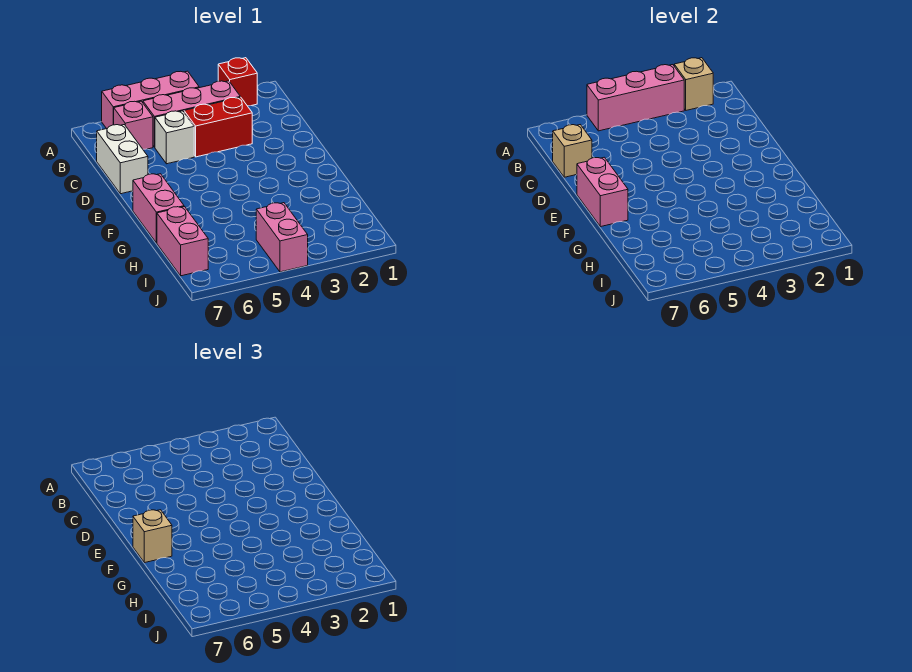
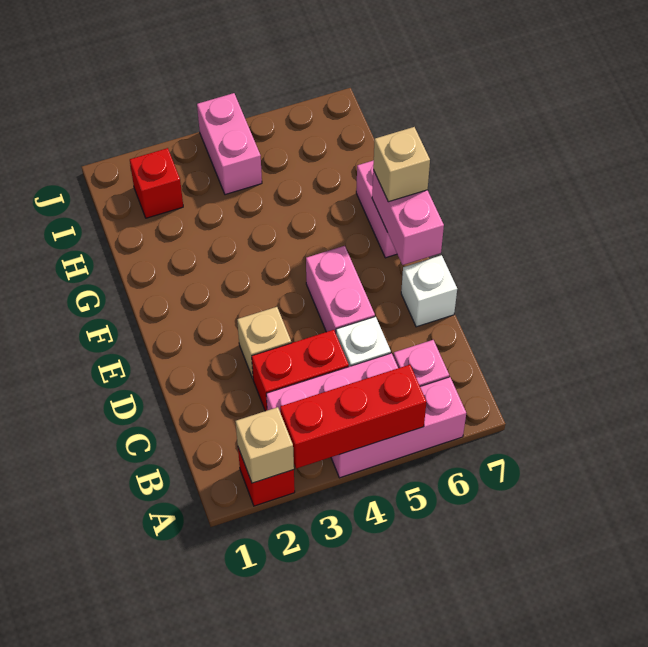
pink 1x3 brick [587,65,684,131] -> red 1x3 brick [280,365,426,469]
white 1x2 brick [97,125,148,194] -> white 1x1 brick [401,255,457,327]
tan 1x1 brick [553,125,592,177] -> tan 1x1 brick moved to [237,307,291,378]
pink 1x2 brick [157,207,208,276] -> pink 1x2 brick moved to [306,246,375,333]
none -> red 1x1 brick [130,148,183,218]

